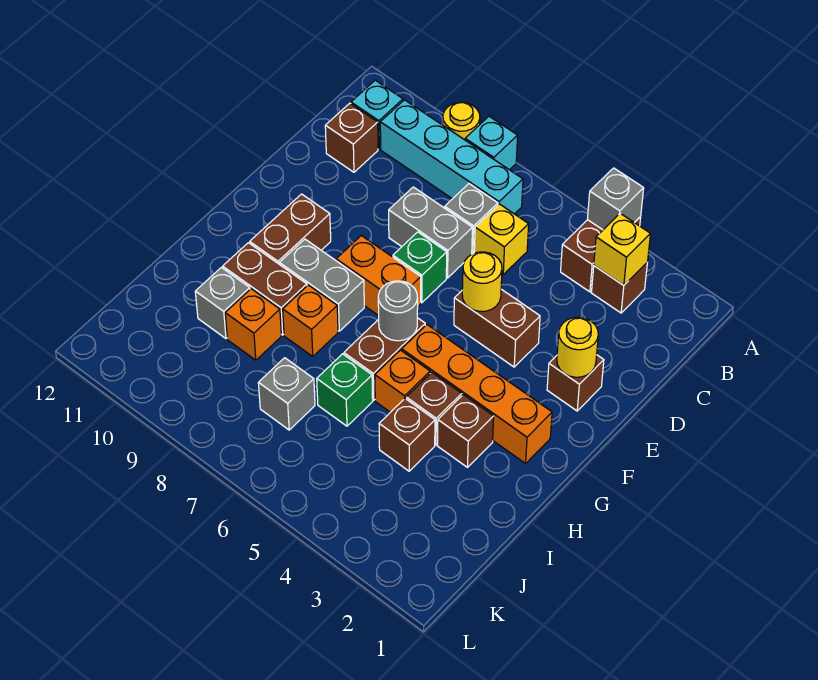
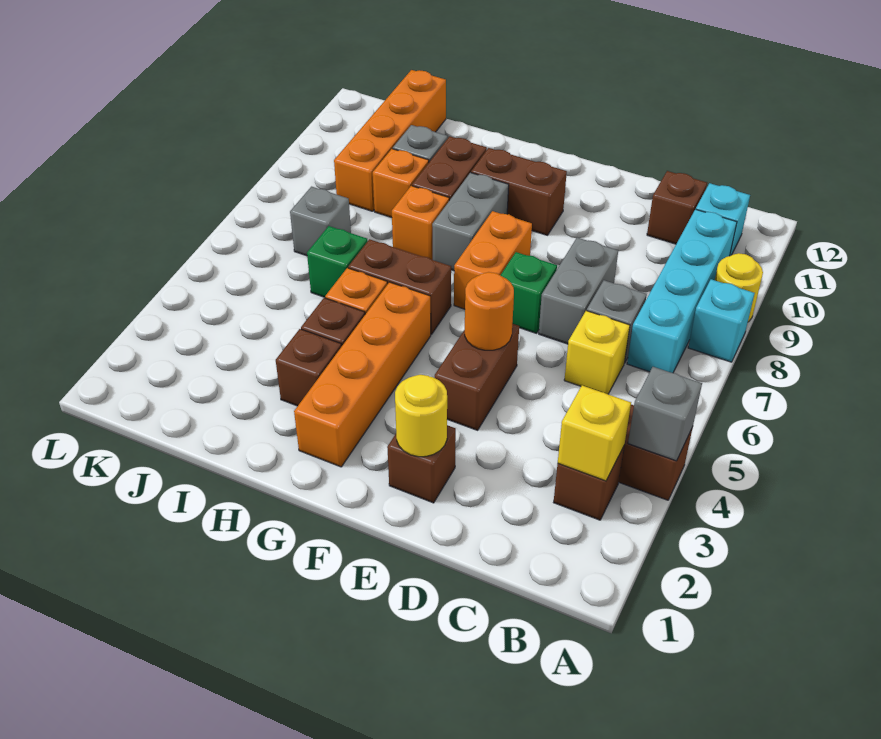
yellow 1x1 round brick [462,252,502,312] -> orange 1x1 round brick [465,272,514,350]
grey 1x1 round brick [378,281,418,341] -> none
brown 1x1 brick [379,399,435,471] -> none
none -> orange 1x4 brick [334,70,446,211]

